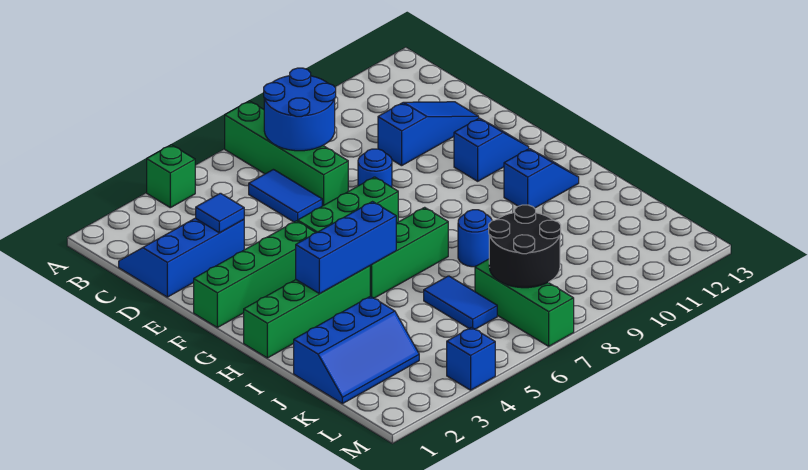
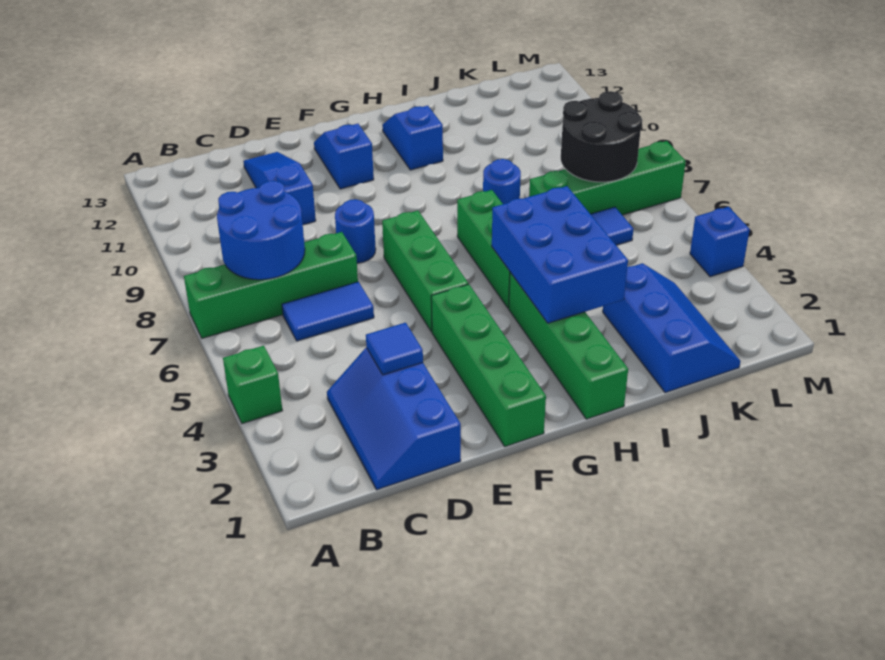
blue 1x3 brick [296,202,396,294] -> blue 2x3 brick [492,186,628,323]
green 1x3 brick [475,259,574,346] -> green 1x4 brick [529,141,686,215]

